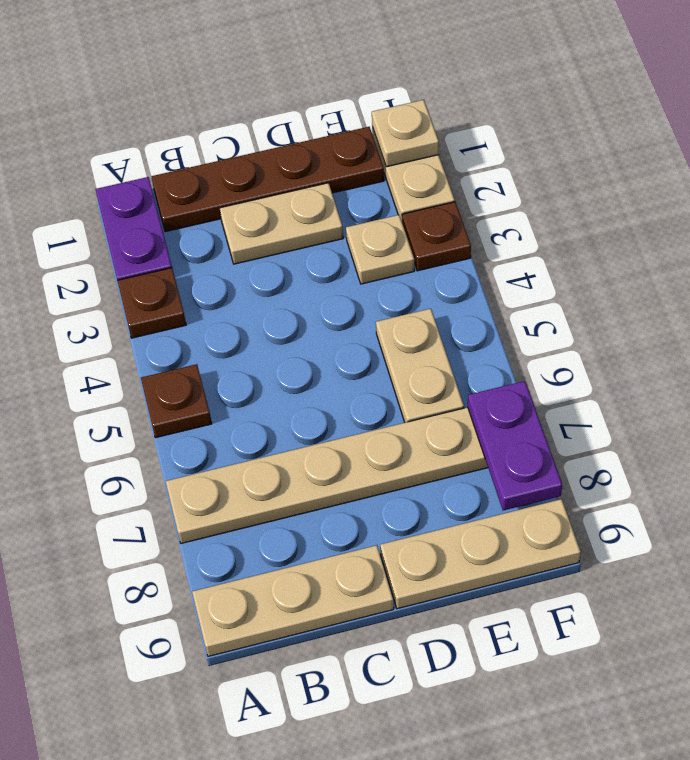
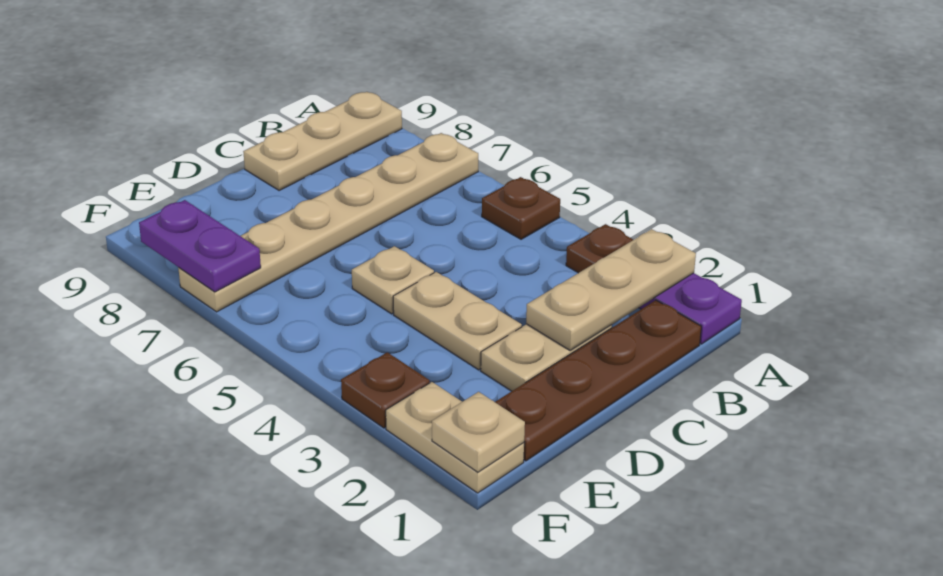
tan 1x3 plate [380,499,581,609] -> tan 1x3 plate moved to [526,229,696,350]
tan 1x1 plate [346,215,414,284] -> tan 1x1 plate moved to [352,246,434,314]
tan 1x2 plate [376,309,464,423] -> tan 1x2 plate moved to [393,272,522,370]

